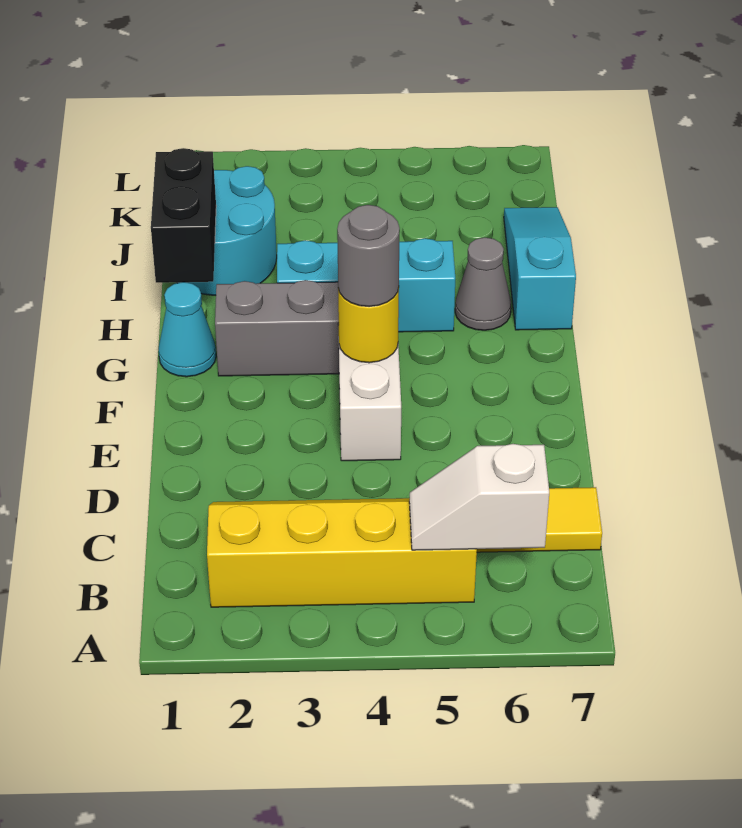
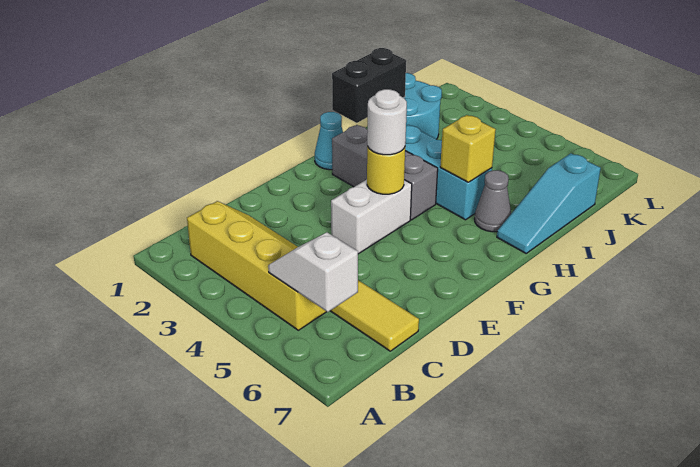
grey 1x1 round brick [337,205,400,307] -> white 1x1 round brick [367,89,407,155]
none -> yellow 1x1 brick [440,115,496,182]
cyan 1x3 slope [504,207,576,330] -> cyan 1x3 slope turned to [497,153,601,253]

